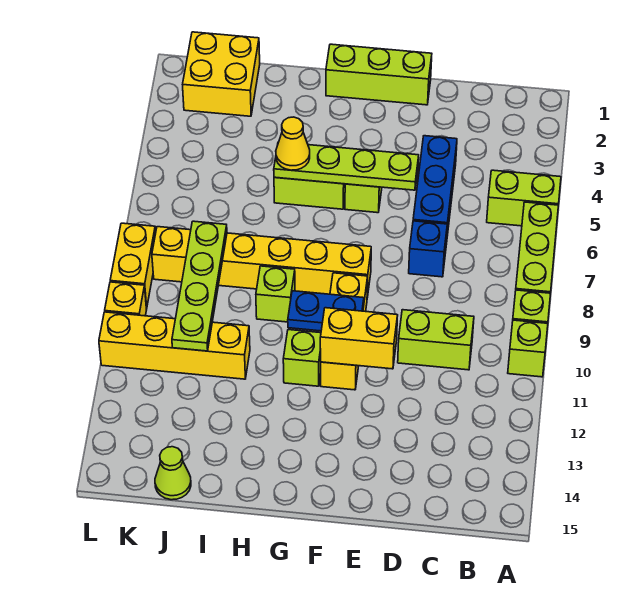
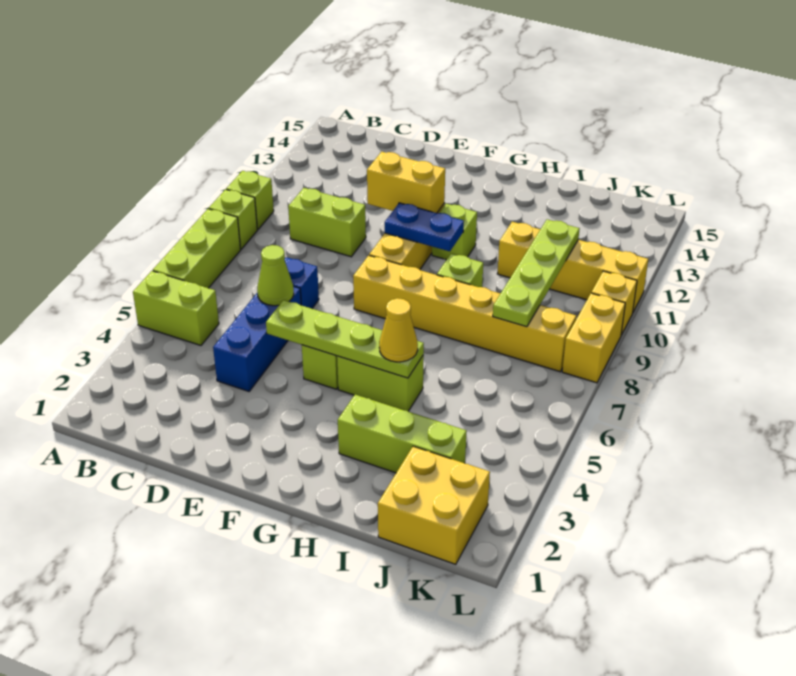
lime 1x3 brick [326,44,432,105] -> lime 1x3 brick moved to [338,395,467,473]
lime 1x1 cone [155,447,191,500] -> lime 1x1 cone moved to [257,245,294,306]

